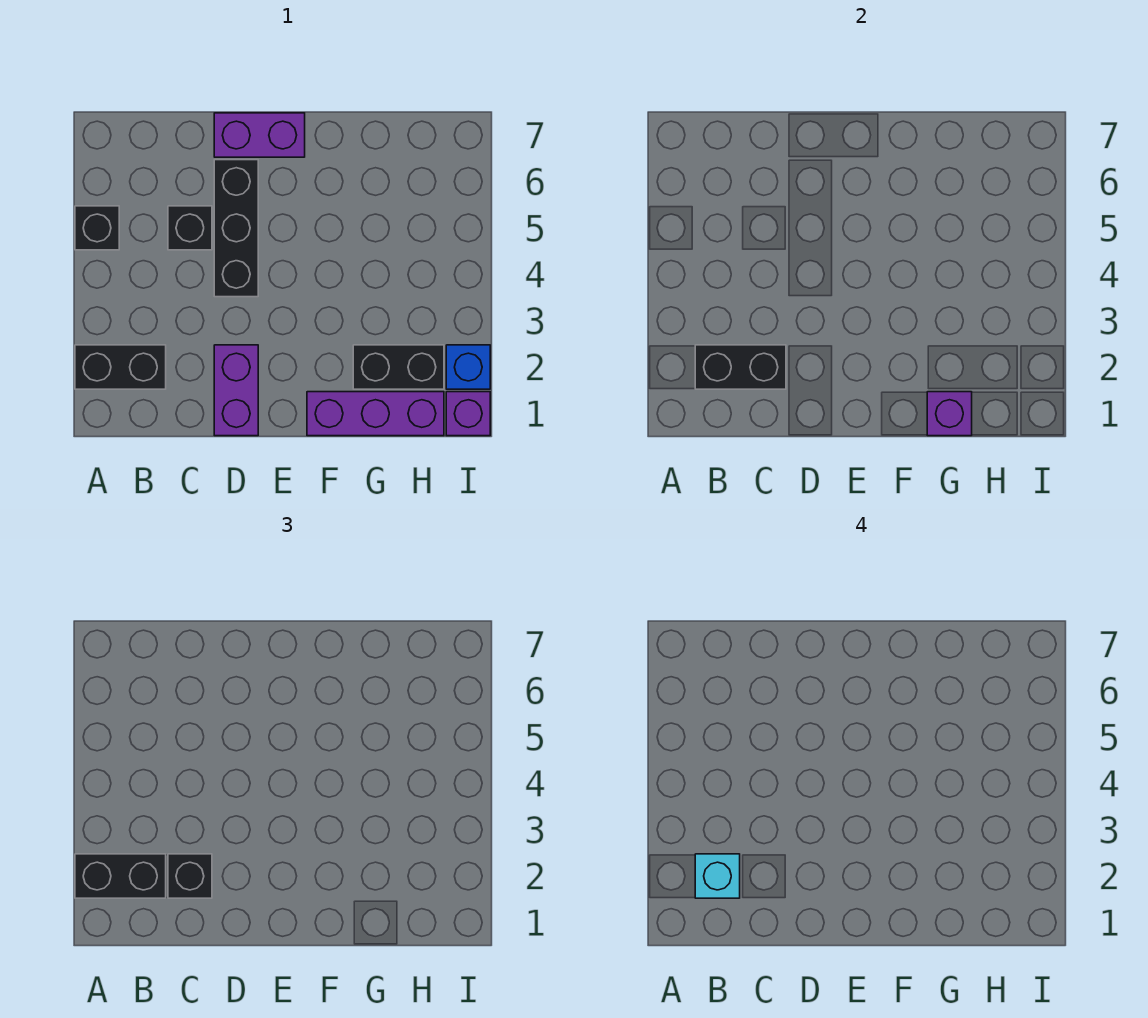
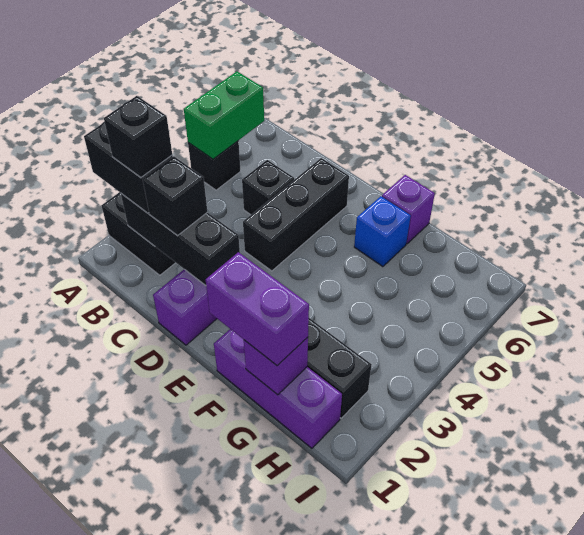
none -> green 1x2 brick [184,71,264,159]
black 1x2 brick [695,345,786,389] -> black 1x3 brick [121,194,240,285]
cyan 1x1 brick [695,854,740,898] -> black 1x1 brick [104,96,172,177]
purple 1x2 brick [214,113,305,157] -> purple 1x2 brick moved to [206,252,309,366]
purple 1x1 brick [446,392,490,436] -> purple 1x1 brick moved to [382,175,435,244]
blue 1x1 brick [446,345,490,389] -> blue 1x1 brick moved to [354,196,411,267]

